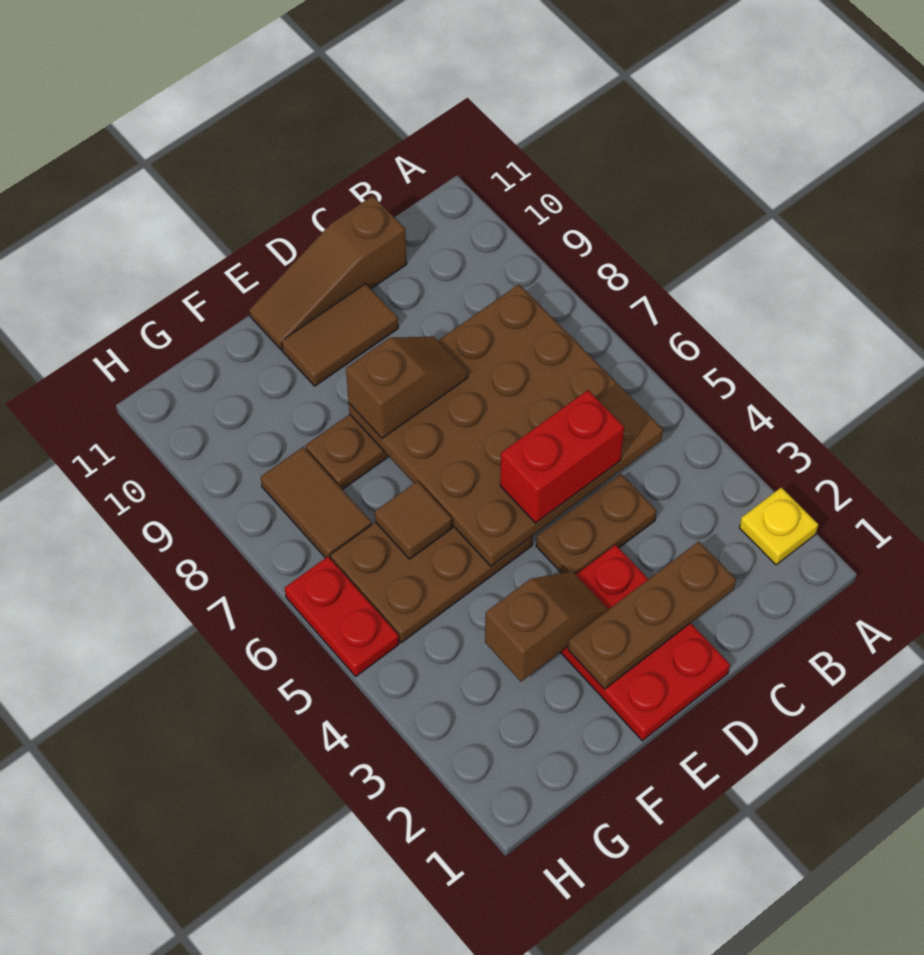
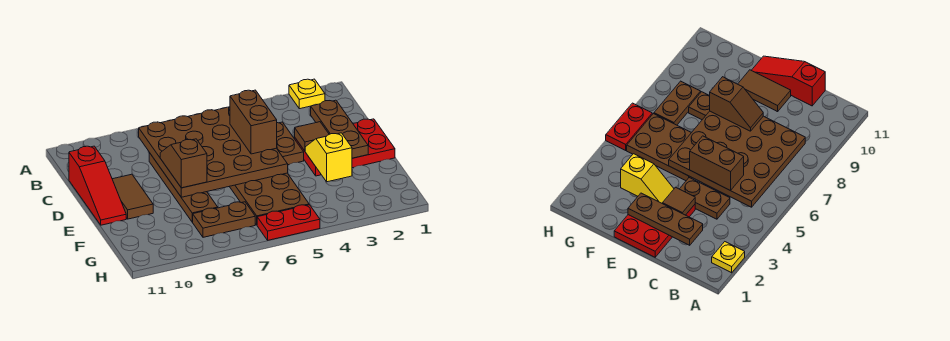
red 1x2 brick [500,390,624,523] -> brown 1x2 brick [230,90,277,154]
brown 1x3 slope [249,196,407,350] -> red 1x3 slope [69,146,126,225]
brown 1x2 slope [485,571,608,682] -> yellow 1x2 slope [305,133,352,182]
brown 1x1 tile [375,481,452,559] -> brown 1x1 tile moved to [295,122,329,151]
brown 1x2 tile [261,447,372,559] -> brown 1x2 plate [193,202,255,237]

